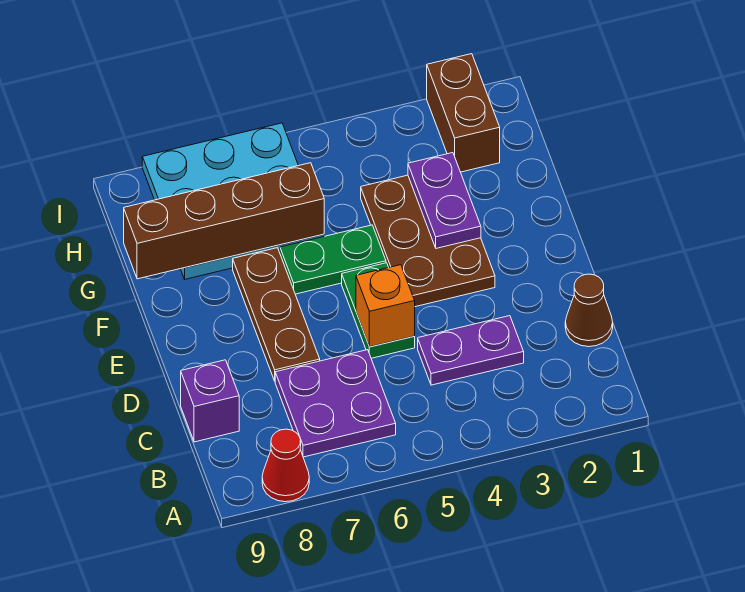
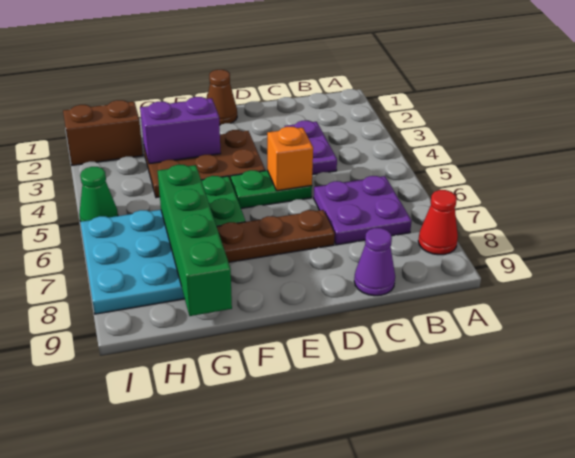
brown 1x1 cone [565,274,613,347] -> brown 1x1 cone moved to [207,70,237,125]
purple 1x1 brick [181,360,239,442] -> purple 1x1 cone [354,228,395,296]
purple 1x2 plate [408,153,481,248] -> purple 1x2 brick [140,97,221,164]
brown 1x4 brick [124,163,324,279] -> green 1x4 brick [158,165,232,316]
none -> green 1x1 cone [79,167,118,222]

